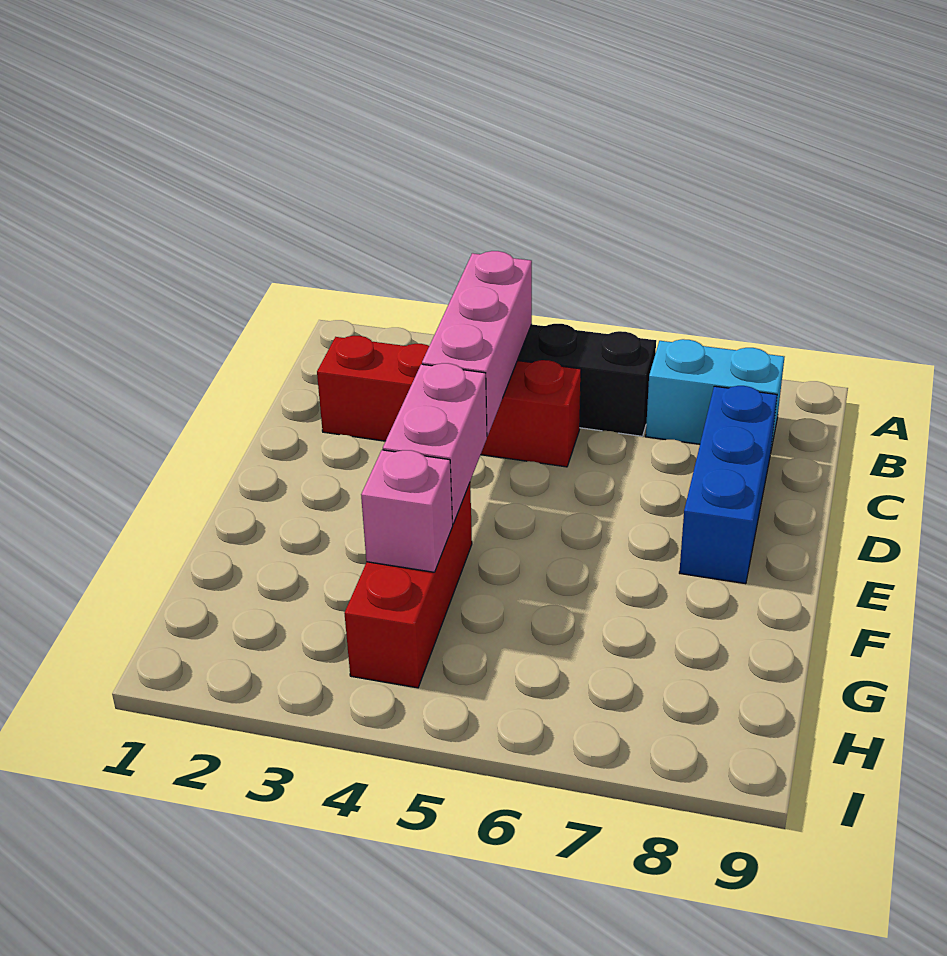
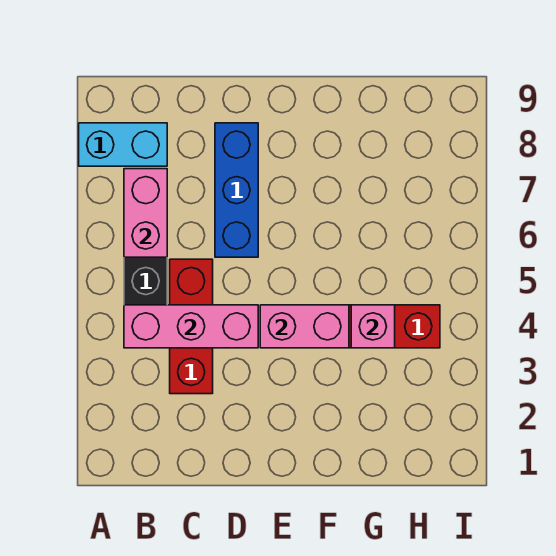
none -> pink 1x2 brick [124,169,167,257]
cyan 1x2 brick [646,339,784,449] -> cyan 1x2 brick turned to [79,123,167,166]
red 1x4 brick [317,336,581,467] -> red 1x3 brick [170,259,213,394]
blue 1x3 brick [679,386,777,584] -> blue 1x3 brick turned to [215,123,258,257]

